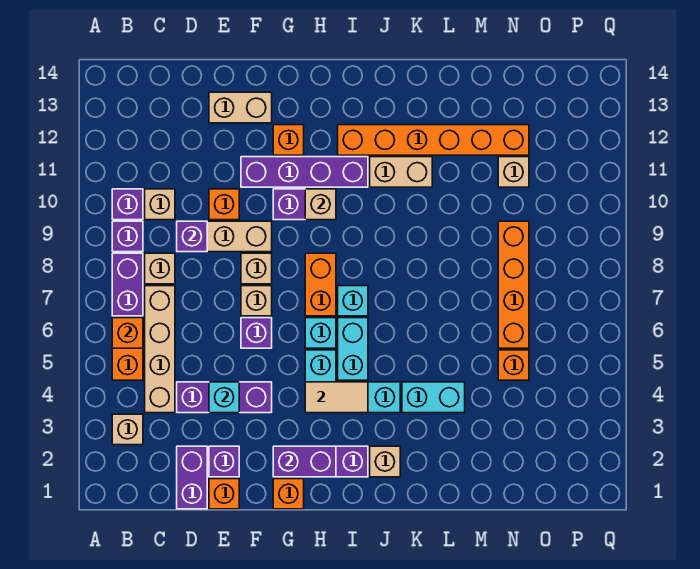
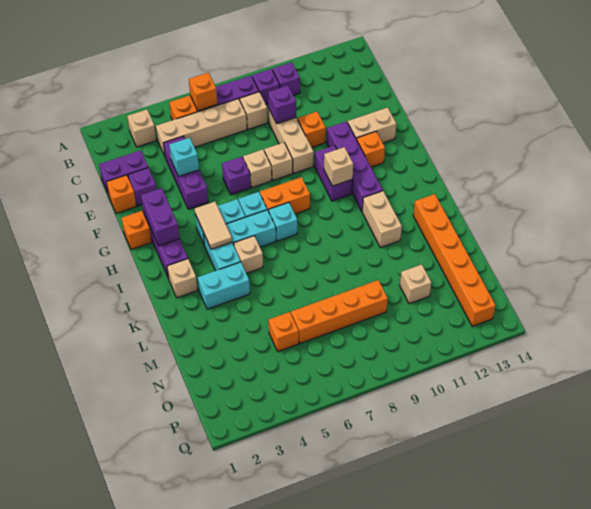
tan 1x1 brick [145,189,175,220] -> tan 1x1 brick moved to [234,236,263,273]
tan 1x2 brick [209,92,272,123] -> tan 1x2 brick turned to [348,108,396,143]
orange 1x6 brick [338,125,529,155] -> orange 1x6 brick moved to [413,194,496,326]
cyan 1x2 brick [402,382,465,413] -> cyan 1x2 brick turned to [198,262,250,309]

